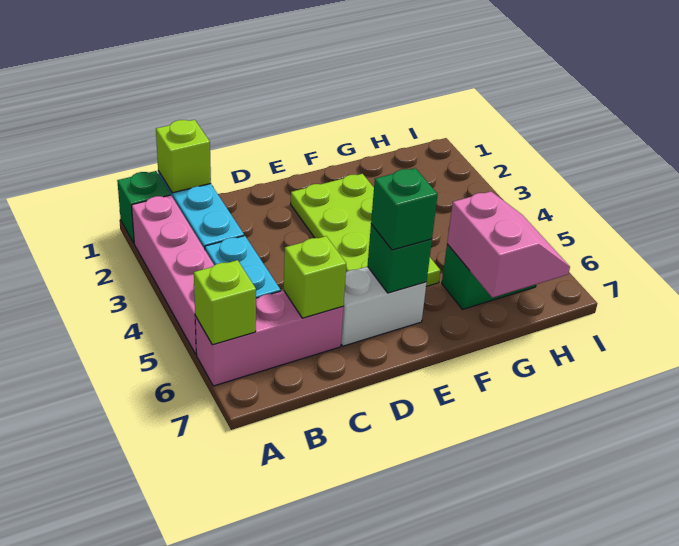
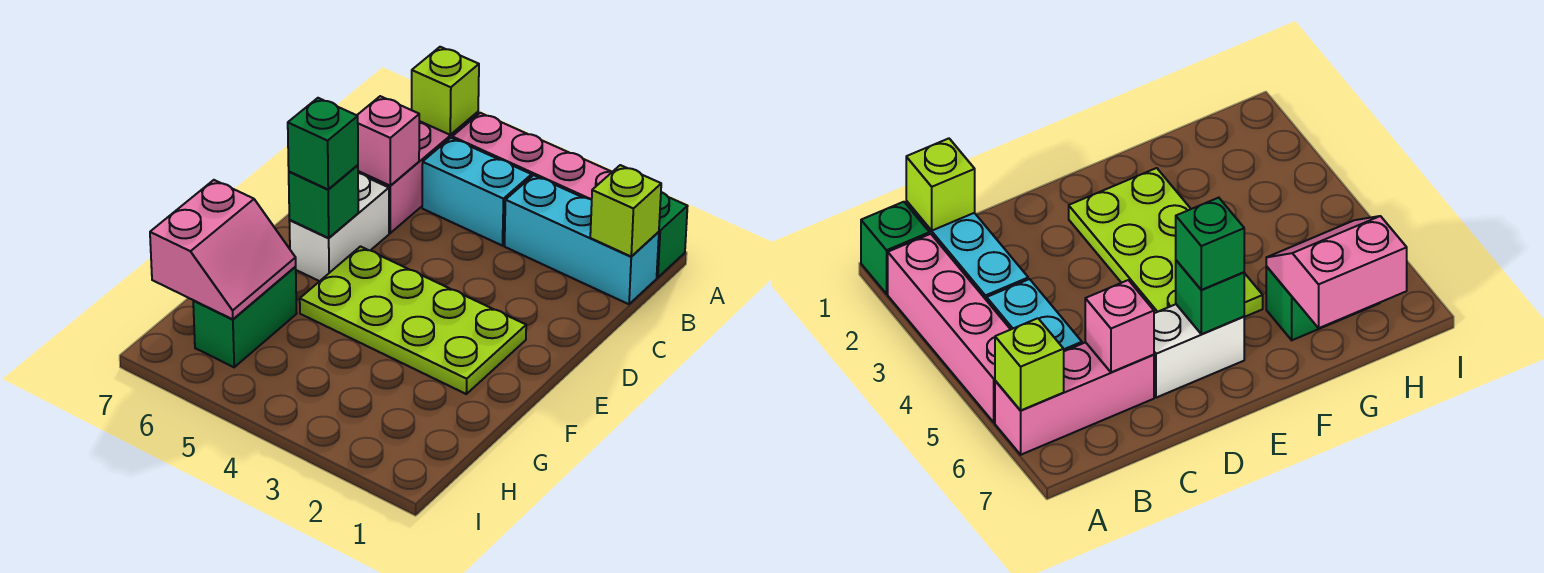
lime 1x1 brick [284,236,346,318] -> pink 1x1 brick [357,96,419,186]
pink 2x2 slope [447,191,570,298] -> pink 2x2 slope turned to [150,180,296,319]

